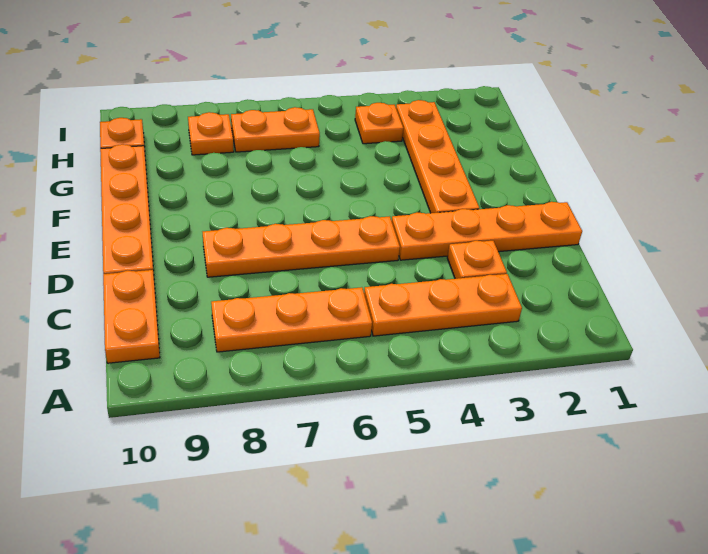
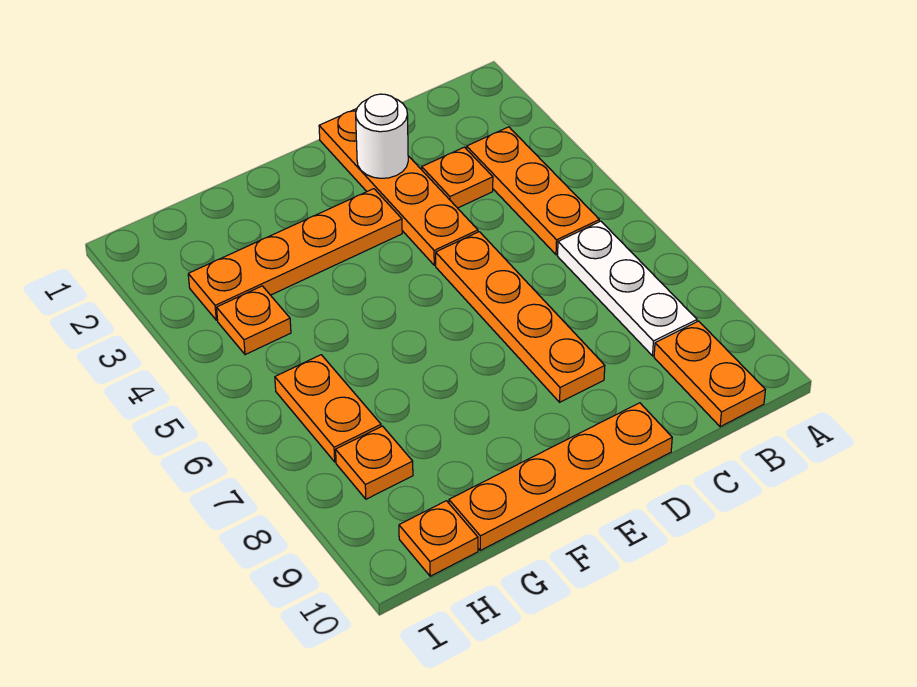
orange 1x3 plate [211,287,372,352] -> white 1x3 plate [558,221,697,356]
orange 1x2 plate [103,270,160,363] -> orange 1x2 plate turned to [654,321,765,427]
none -> white 1x1 round brick [356,94,408,178]

